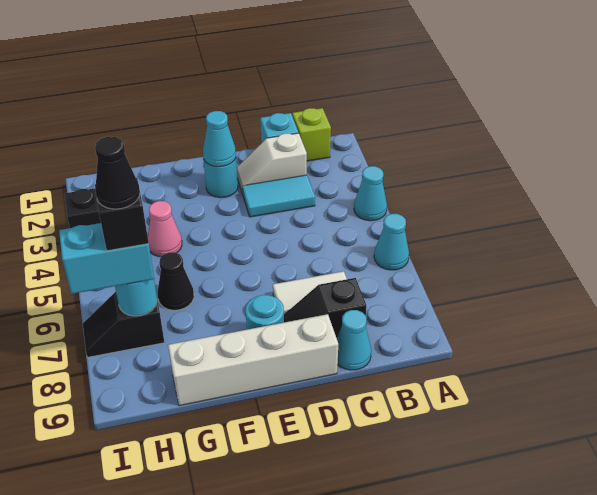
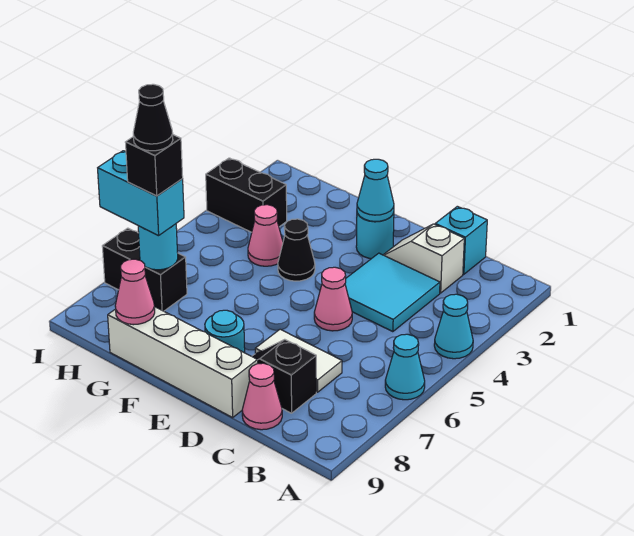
lime 1x1 brick [292,108,331,161] -> none
cyan 1x2 tile [242,175,315,217] -> cyan 2x2 tile [345,253,440,332]
cyan 1x1 cone [337,310,371,370] -> pink 1x1 cone [242,363,282,430]
none -> pink 1x1 cone [314,267,352,331]
black 1x1 cone [158,252,194,310] -> black 1x1 cone moved to [278,219,315,281]
none -> pink 1x1 cone [115,259,155,325]
black 1x2 slope [83,292,165,357] -> black 1x2 brick [102,228,187,311]

